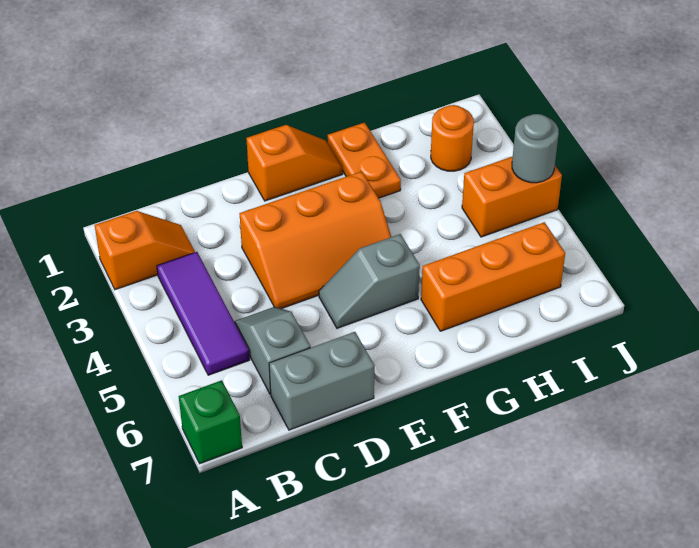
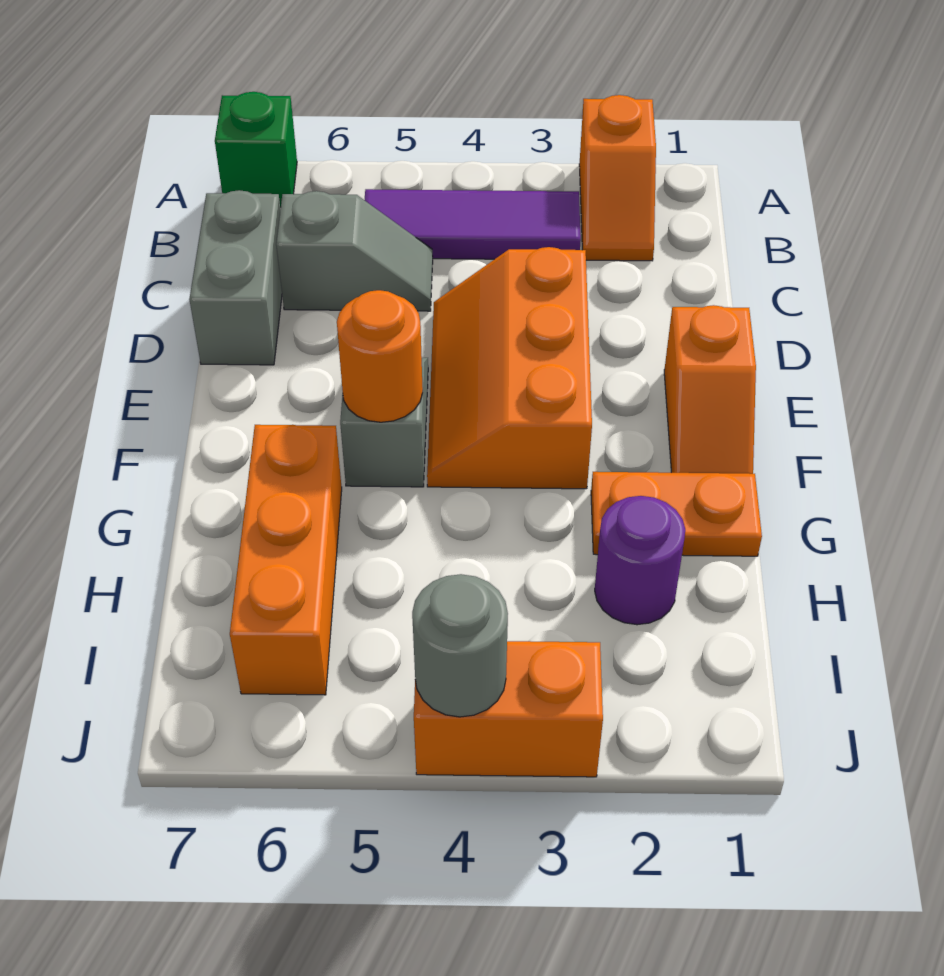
none -> purple 1x1 round brick [595,496,685,625]
orange 1x1 round brick [431,105,474,171] -> orange 1x1 round brick moved to [337,290,423,422]
orange 1x2 brick [462,156,562,237] -> orange 1x2 brick turned to [414,641,603,777]

